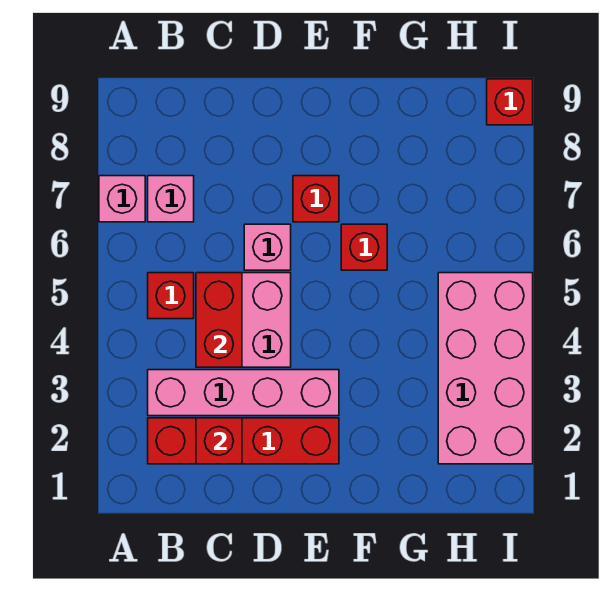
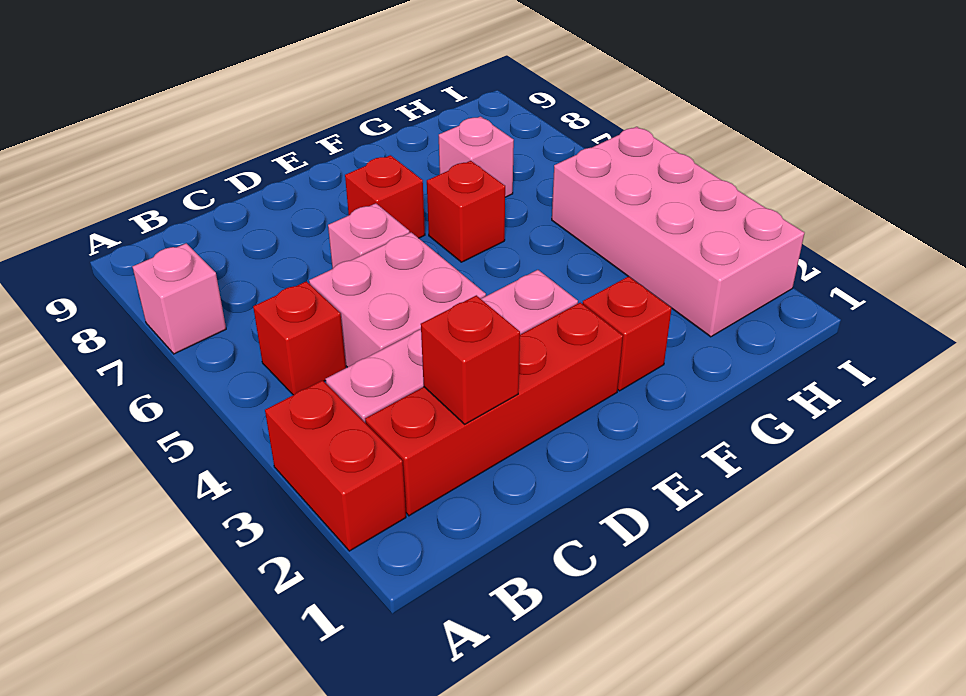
pink 1x1 brick [148,176,194,222] -> pink 1x1 brick moved to [439,117,514,197]
red 1x2 brick [196,273,242,367] -> red 1x2 brick moved to [265,380,406,551]
red 1x1 brick [487,79,533,125] -> red 1x1 brick moved to [582,276,672,391]

